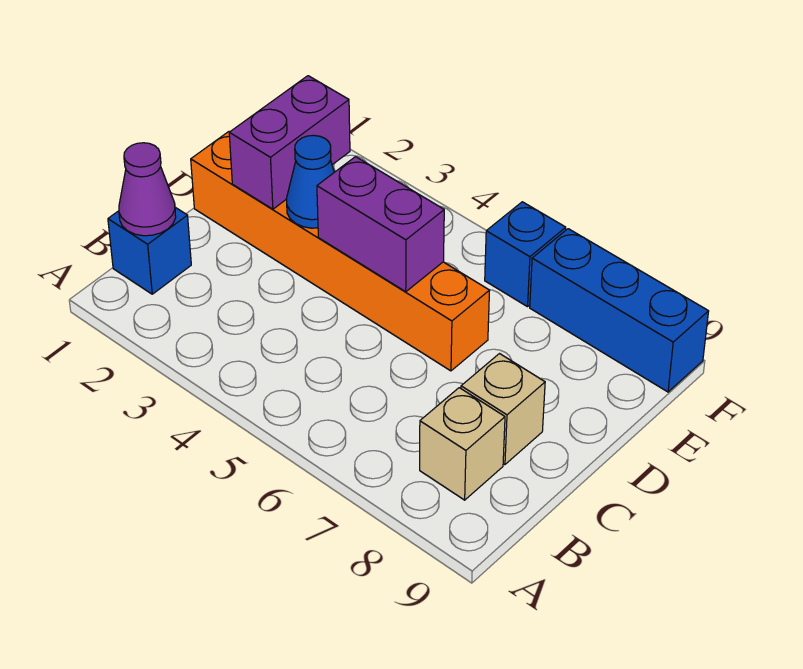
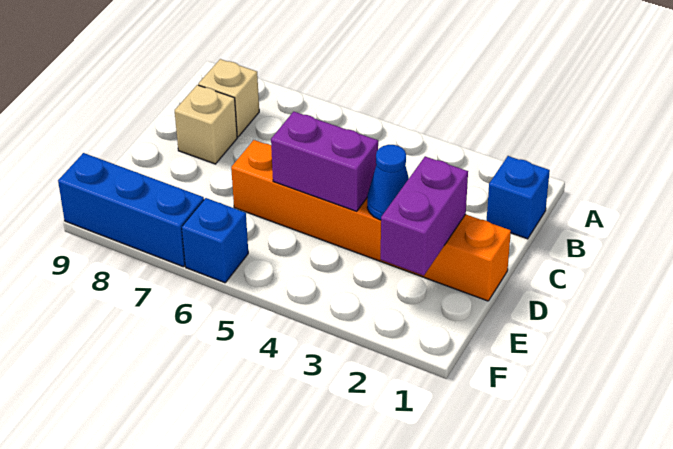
purple 1x1 cone [119,143,176,236] -> none

